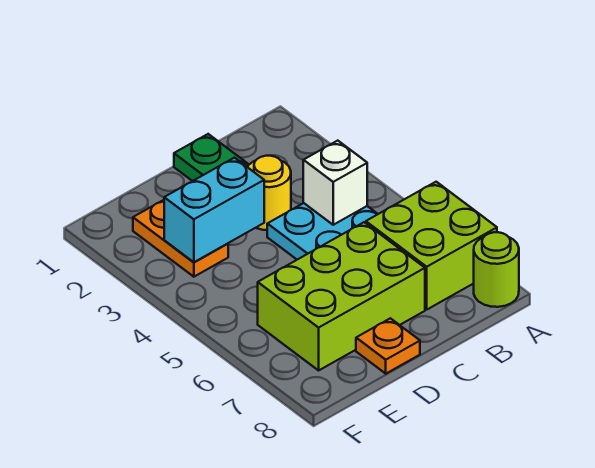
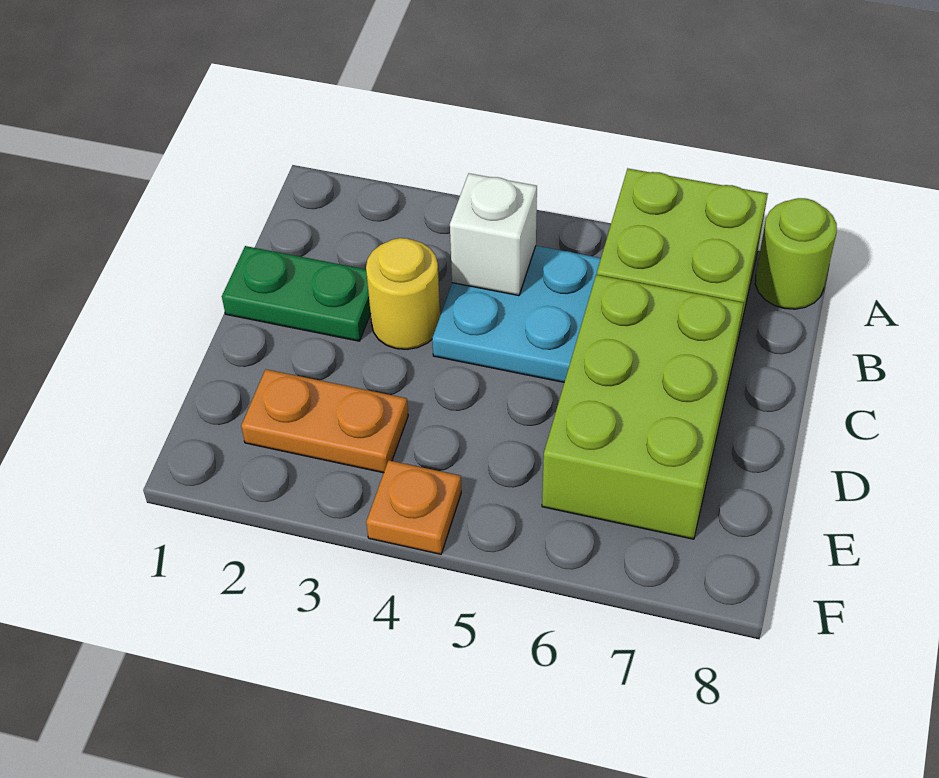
cyan 1x2 brick [164,158,264,262] -> none
orange 1x1 plate [356,318,420,374] -> orange 1x1 plate moved to [366,461,461,554]

